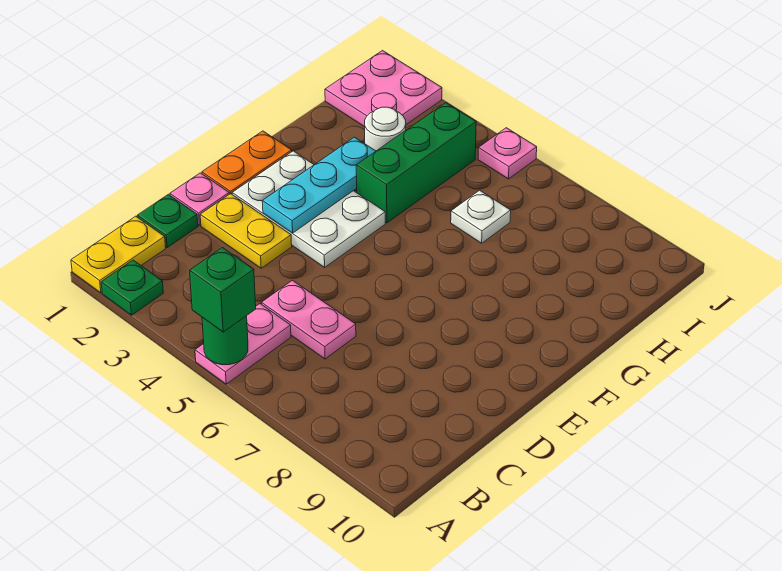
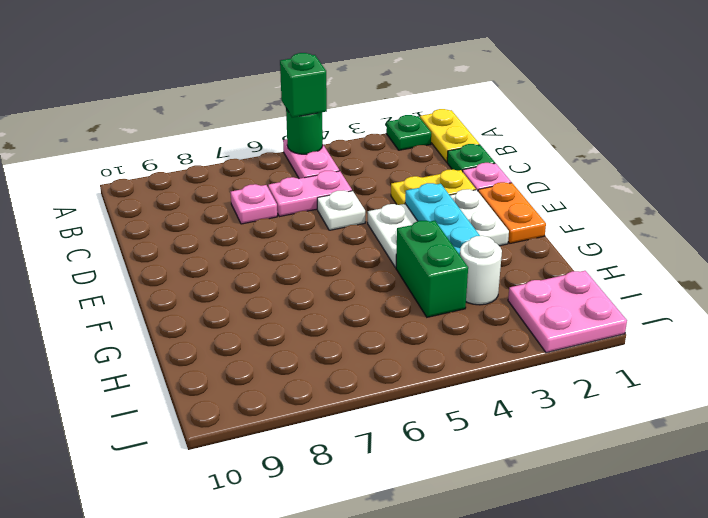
green 1x3 brick [356,103,476,223] -> green 1x2 brick [396,221,468,317]
white 1x1 plate [451,190,511,243] -> white 1x1 plate moved to [317,191,365,230]
pink 1x1 plate [478,128,537,179] -> pink 1x1 plate moved to [230,184,277,224]

